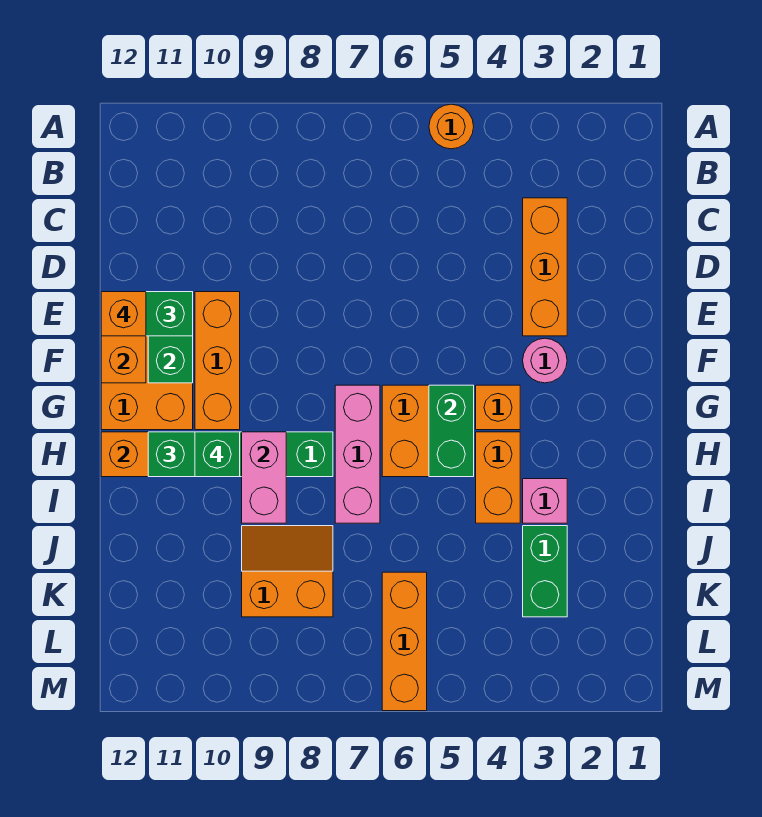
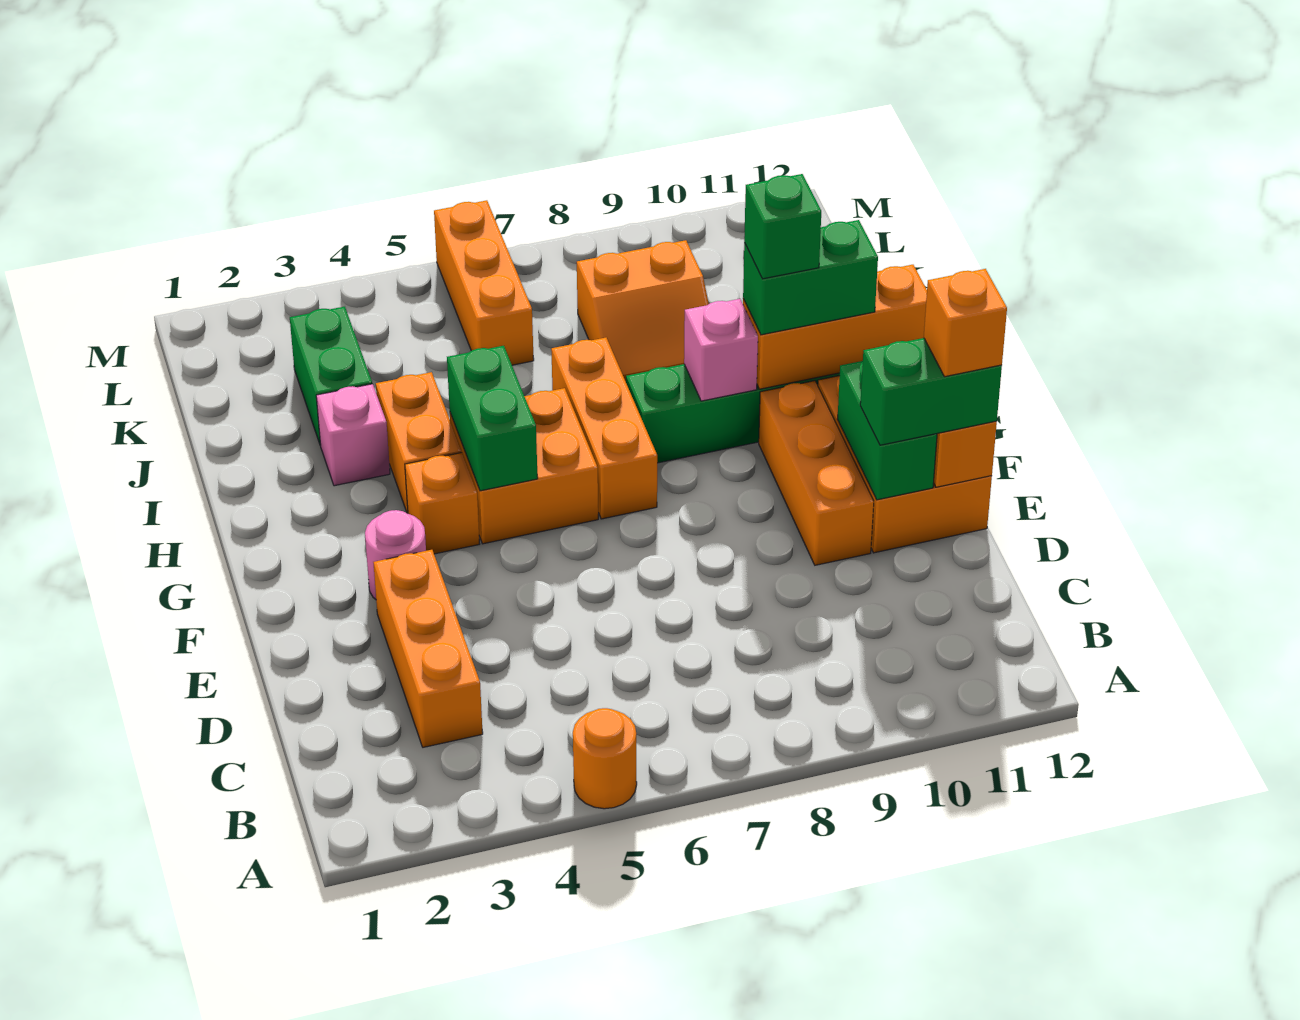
pink 1x3 brick [335,385,380,523] -> orange 1x3 brick [551,338,657,519]
pink 1x2 brick [242,432,286,523] -> pink 1x1 brick [684,299,758,401]

